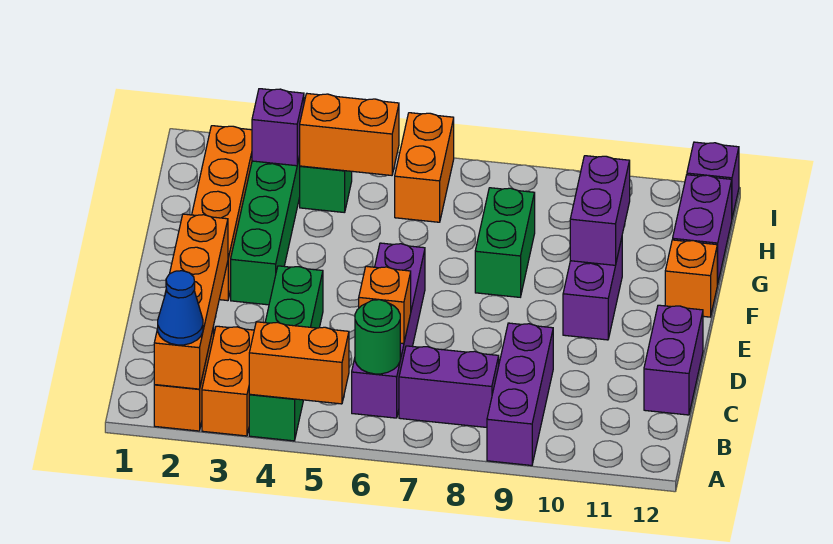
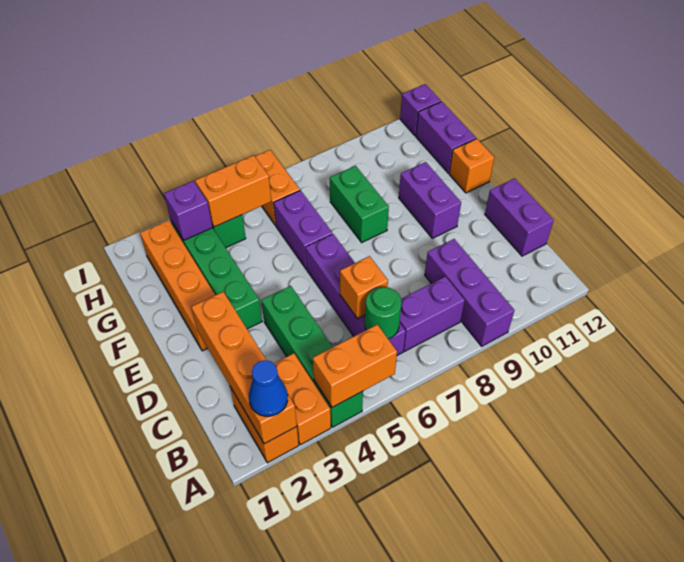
purple 1x2 brick [570,156,630,265] -> purple 1x2 brick moved to [274,190,332,269]

